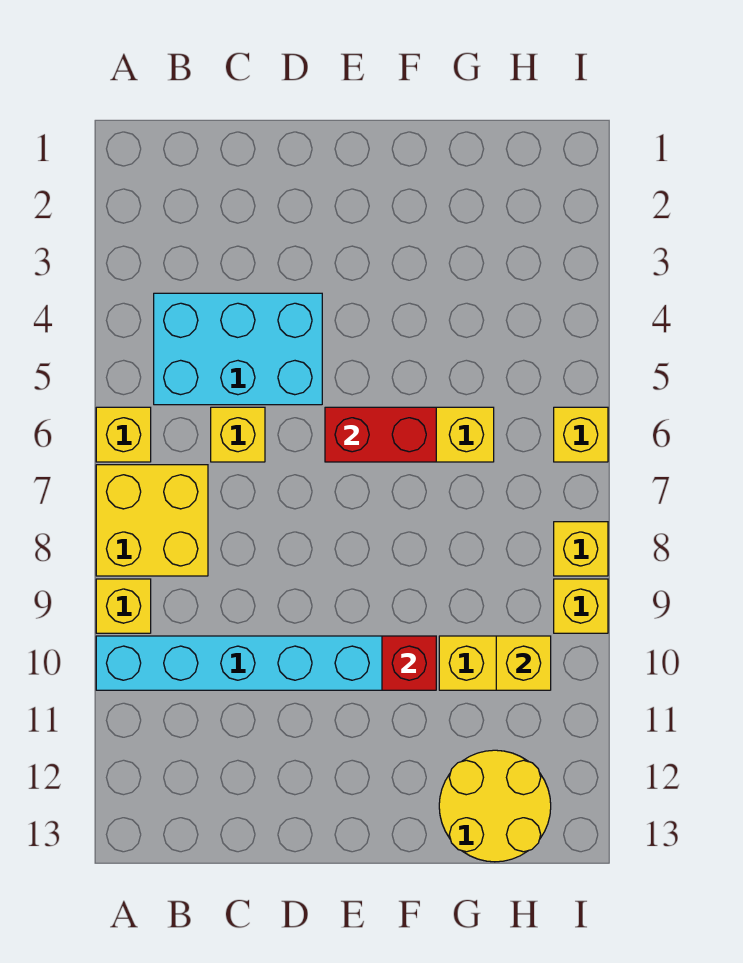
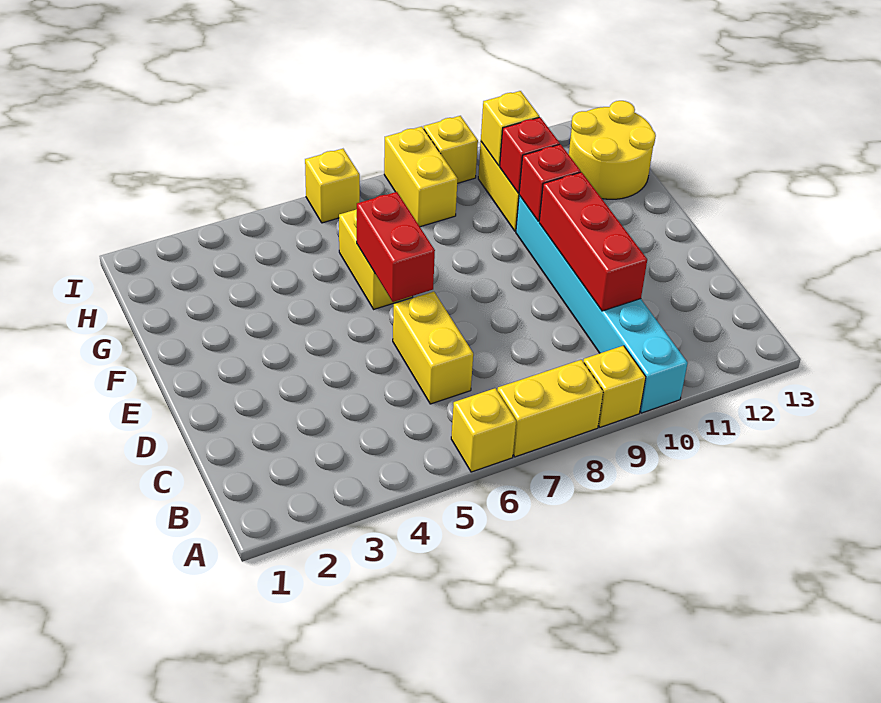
yellow 2x2 brick [96,465,208,576] -> yellow 1x2 brick [497,360,603,457]
cyan 2x3 brick [154,293,322,405] -> none
yellow 1x1 brick [211,407,265,462] -> yellow 1x2 brick [393,292,473,404]
none -> red 1x3 brick [539,172,647,311]
none -> red 1x1 brick [500,117,560,193]
yellow 1x1 brick [554,522,608,576] -> yellow 1x2 brick [384,127,458,227]

